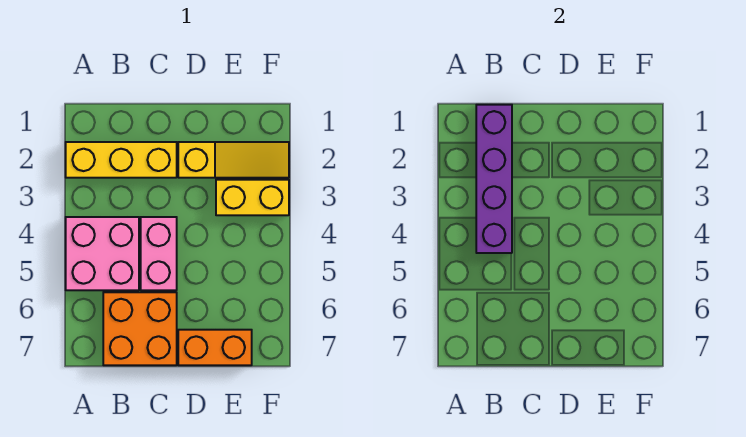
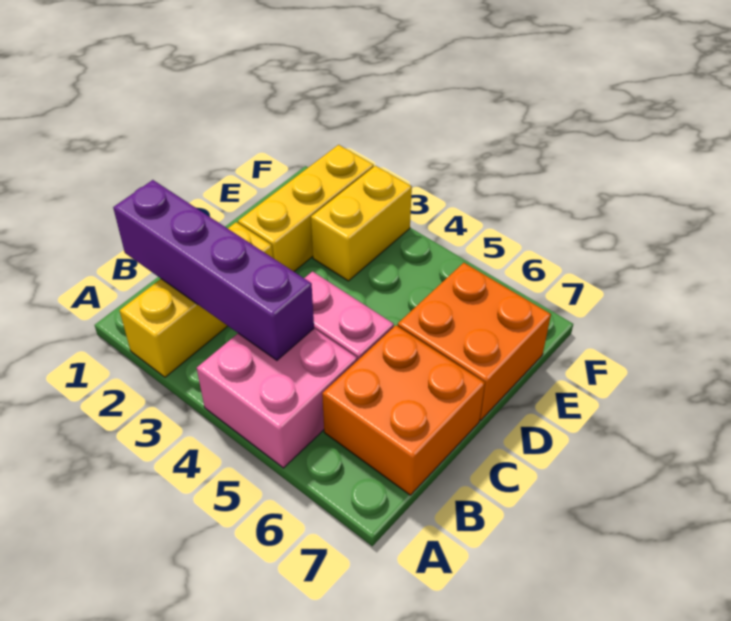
yellow 1x3 slope [178,142,289,178] -> yellow 1x3 brick [238,145,374,271]
orange 1x2 brick [178,330,252,365] -> orange 2x2 brick [398,263,551,420]

